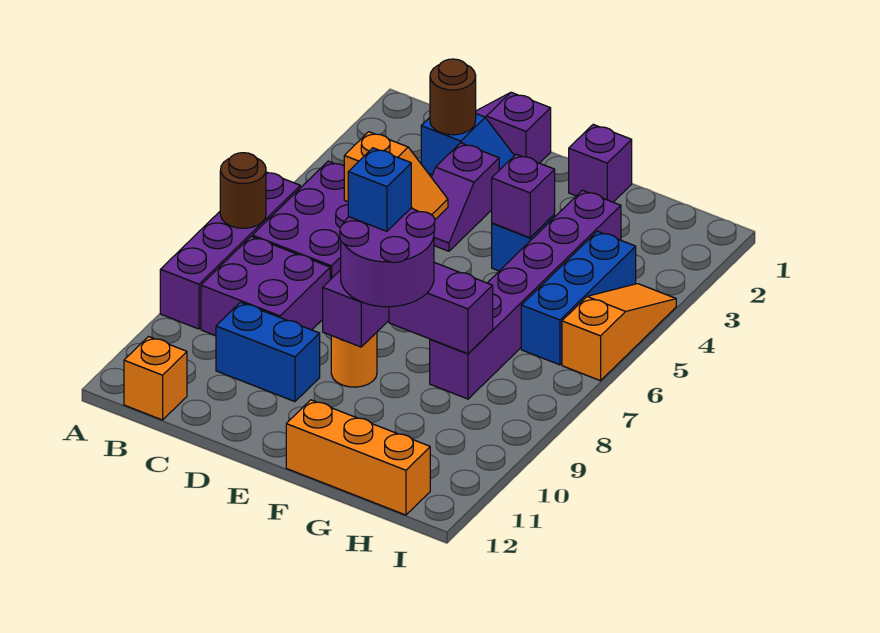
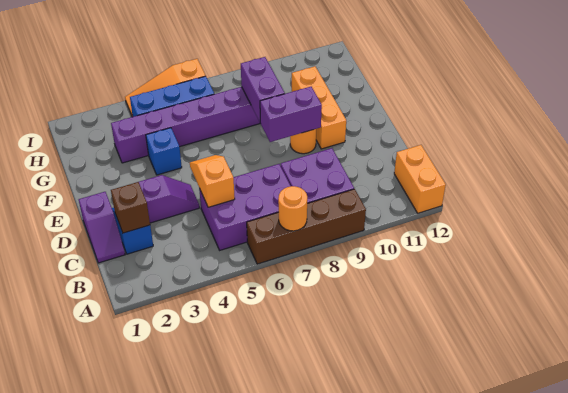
purple 1x4 brick [160,172,300,329] -> brown 1x4 brick [247,189,366,264]
brown 1x1 round brick [220,153,266,228] -> orange 1x1 round brick [278,186,307,231]
orange 1x1 brick [124,337,187,420] -> orange 1x2 brick [394,145,446,213]
brown 1x1 round brick [430,59,476,135] -> brown 1x1 brick [111,182,150,233]
blue 1x2 brick [216,302,320,402] -> none
purple 2x2 round brick [340,208,435,307] -> none
blue 1x1 brick [348,148,411,231] -> none
purple 1x1 brick [569,124,632,202] -> none
purple 1x1 brick [492,154,555,238] -> none
orange 1x3 brick [286,400,430,515] -> orange 1x3 brick moved to [292,66,346,149]

